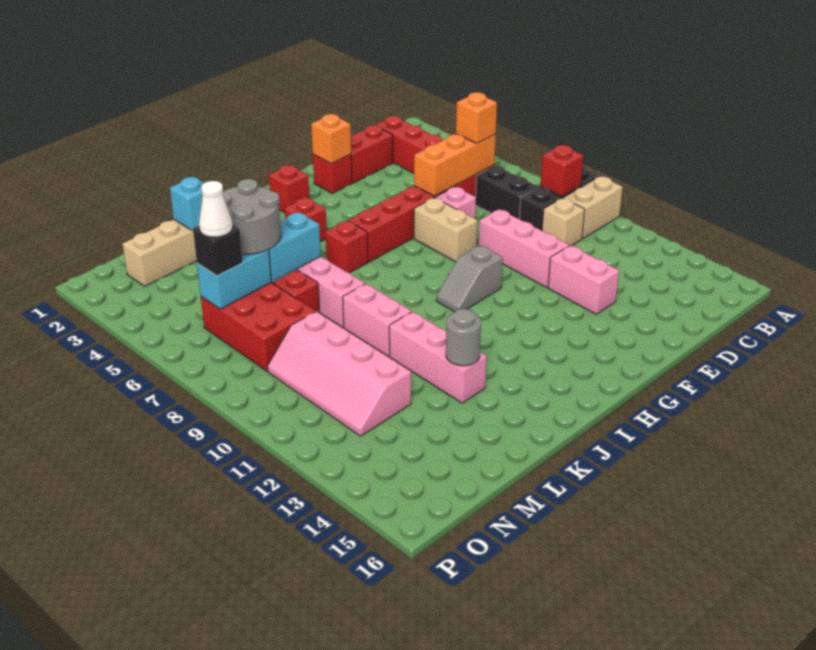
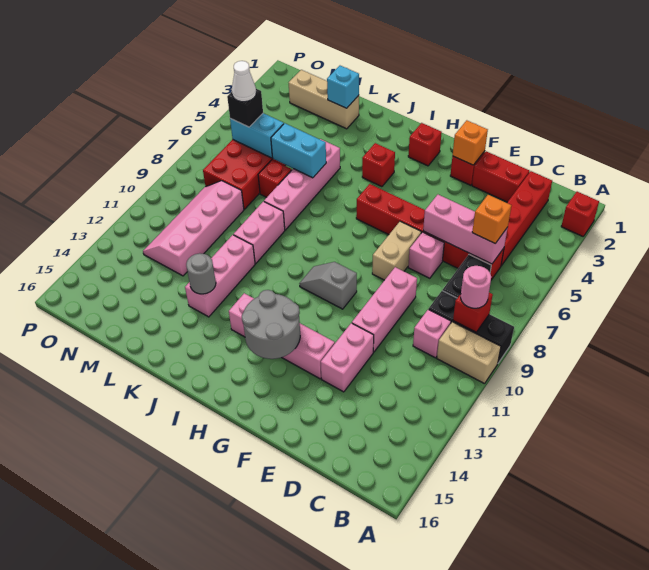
none -> pink 1x1 round brick [461,266,491,308]
orange 1x3 brick [414,134,496,196] -> pink 1x3 brick [423,195,508,264]
tan 1x1 brick [542,198,585,246] -> pink 1x1 brick [413,309,451,358]
none -> pink 1x4 brick [229,293,335,379]
red 1x1 brick [325,221,368,273] -> red 1x1 brick moved to [561,192,599,236]
grey 2x2 round brick [223,179,281,254] -> grey 2x2 round brick moved to [242,290,300,359]

